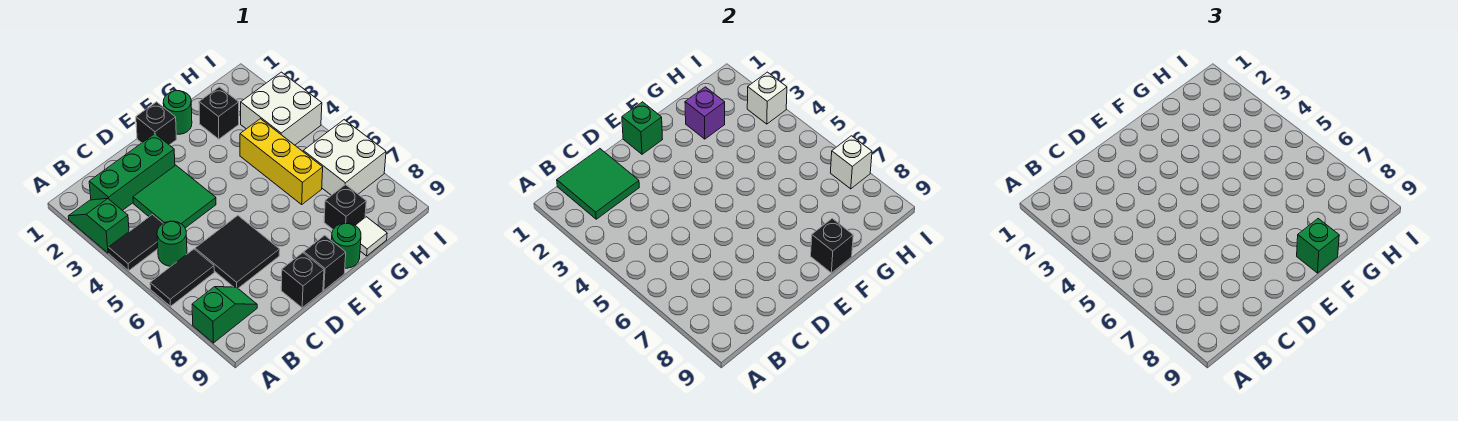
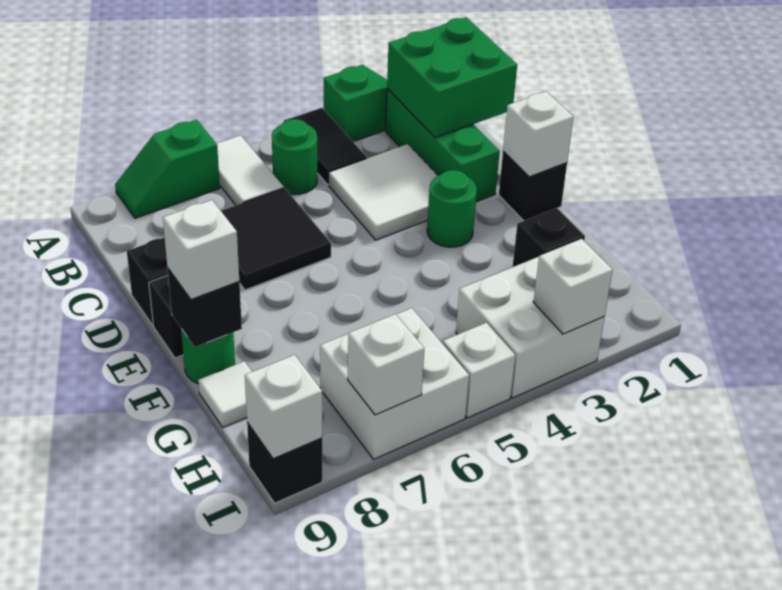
black 1x2 tile [150,249,214,306] -> white 1x2 tile [216,135,284,205]
green 1x2 slope [192,287,257,343] -> green 1x2 slope turned to [115,120,220,218]
green 2x2 tile [557,149,639,219] -> green 2x2 brick [387,17,517,138]
green 2x2 tile [133,165,216,228] -> white 2x2 tile [329,144,438,240]
green 1x1 brick [622,102,663,154] -> white 1x1 brick [503,91,573,177]
green 1x1 round brick [163,91,192,134] -> green 1x1 round brick moved to [427,170,477,247]
green 1x1 brick [1297,219,1339,273] -> white 1x1 brick [163,200,239,299]
purple 1x1 brick [685,87,725,139] -> none
yellow 1x3 brick [240,119,323,204] -> none
black 1x1 brick [324,185,366,229] -> black 1x1 brick moved to [247,423,322,503]
none -> white 1x1 brick [443,323,515,418]
none -> white 1x1 brick [245,355,322,459]

